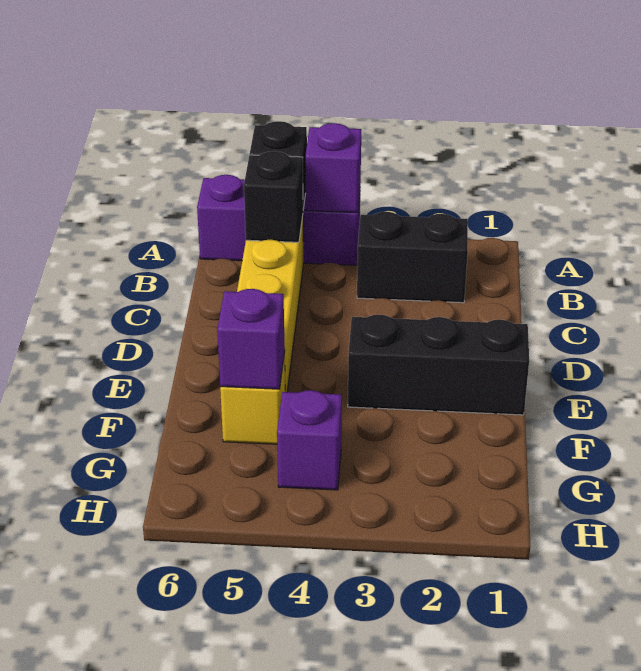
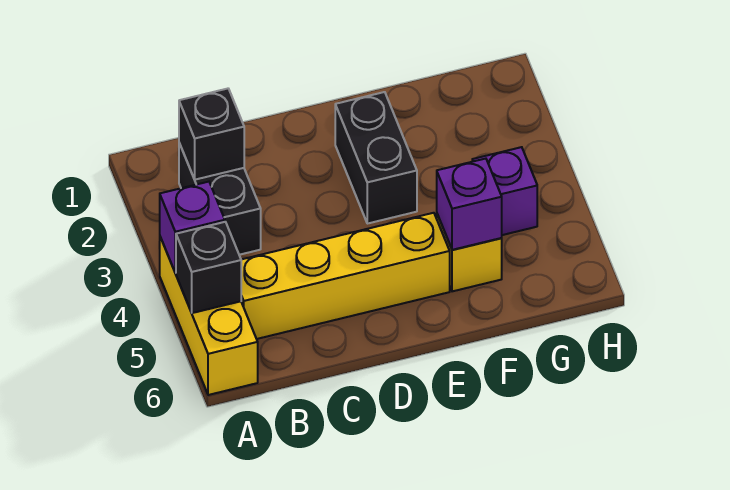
purple 1x3 brick [197,175,360,265] -> yellow 1x3 brick [160,237,258,395]
black 1x1 brick [244,151,303,242] -> black 1x1 brick moved to [179,89,244,180]
black 1x3 brick [348,315,529,415] -> black 1x2 brick [335,92,417,224]

